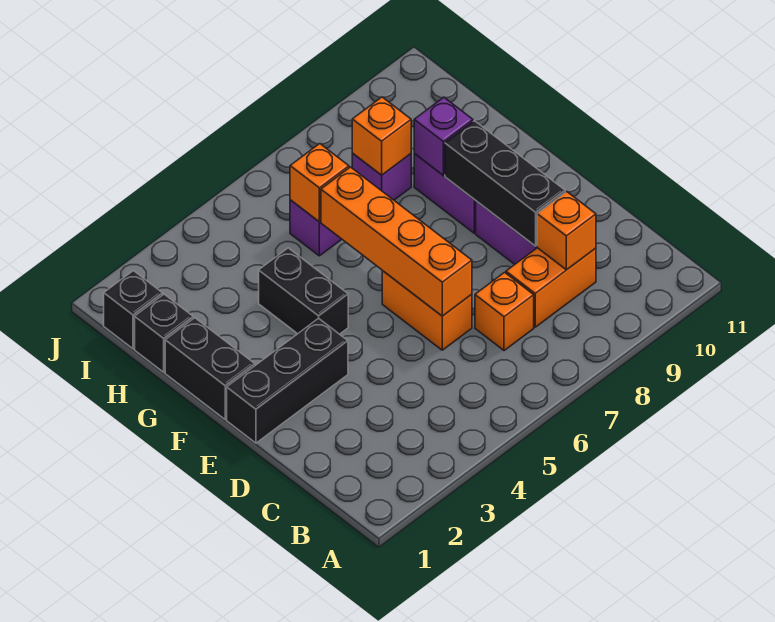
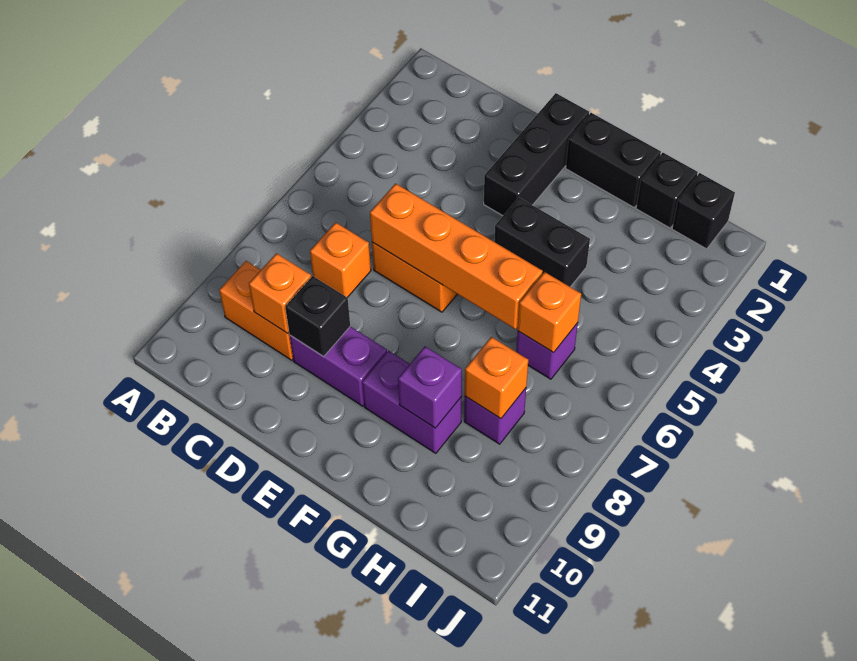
orange 1x2 brick [506,248,596,327] -> orange 1x2 brick turned to [219,261,293,360]
black 1x3 brick [445,121,565,246] -> black 1x1 brick [285,276,350,357]

